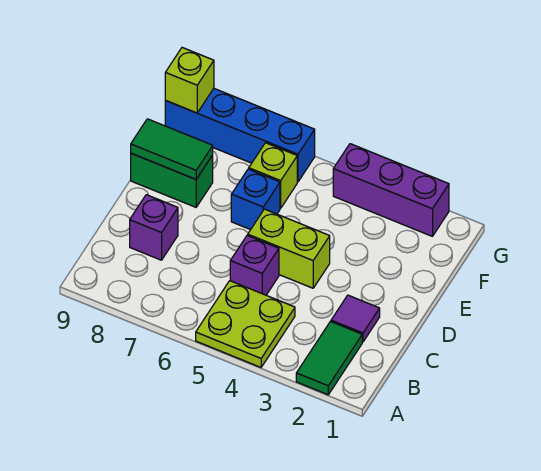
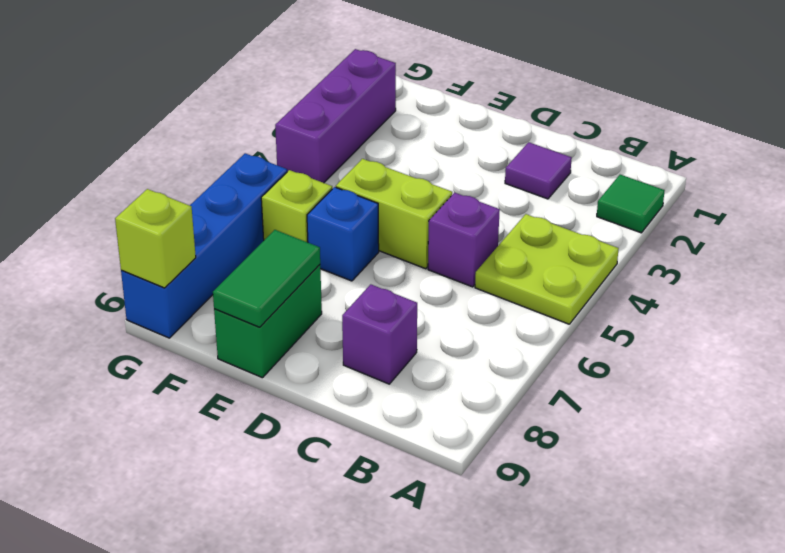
green 1x2 tile [296,322,362,395] -> green 1x1 tile [597,175,665,233]
lime 1x2 brick [248,209,330,288] -> lime 1x2 brick turned to [336,159,452,269]

